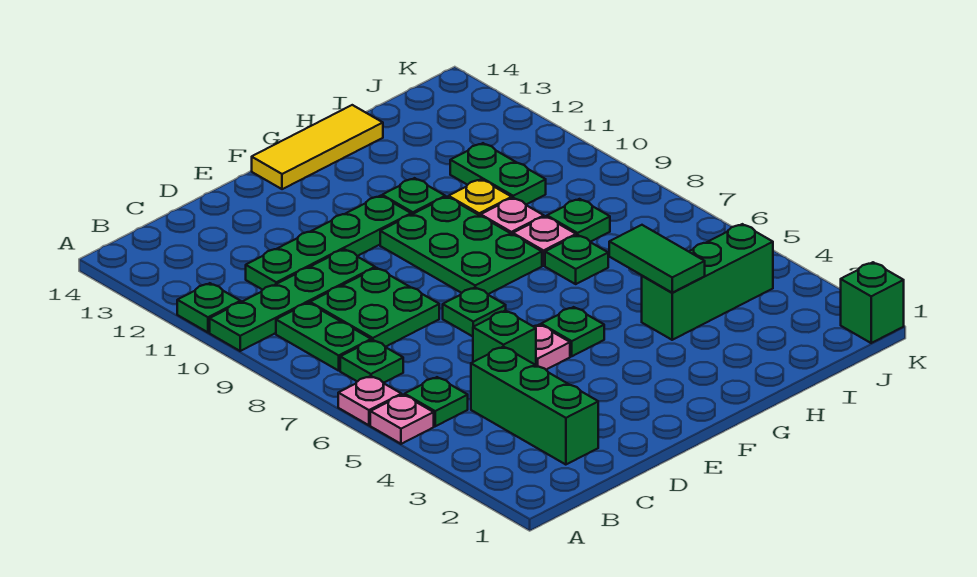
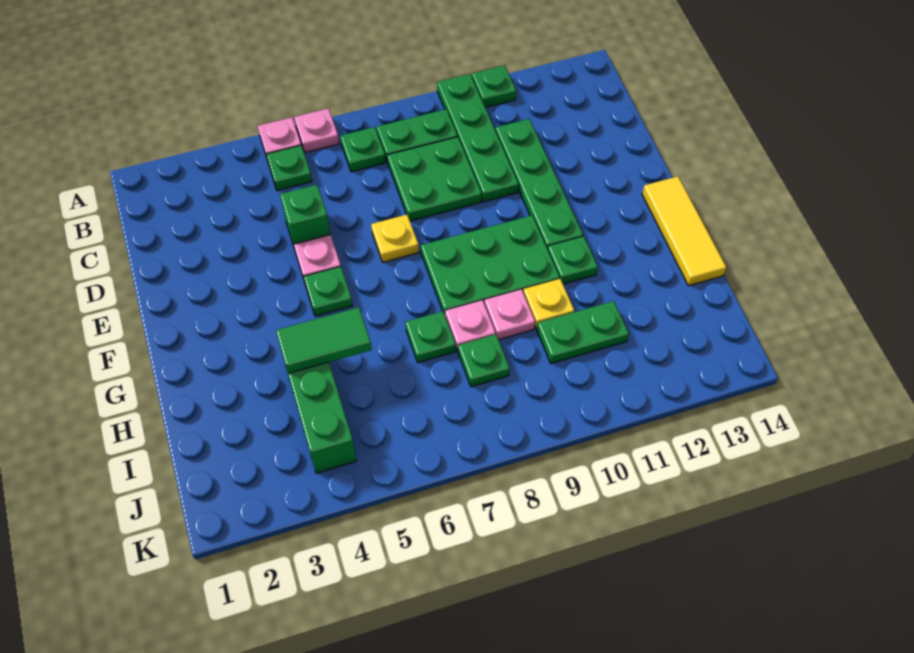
green 1x3 brick [471,347,598,465] -> none
green 1x1 plate [443,288,506,336] -> yellow 1x1 plate [371,215,419,262]
green 1x1 brick [841,262,904,343] -> none

